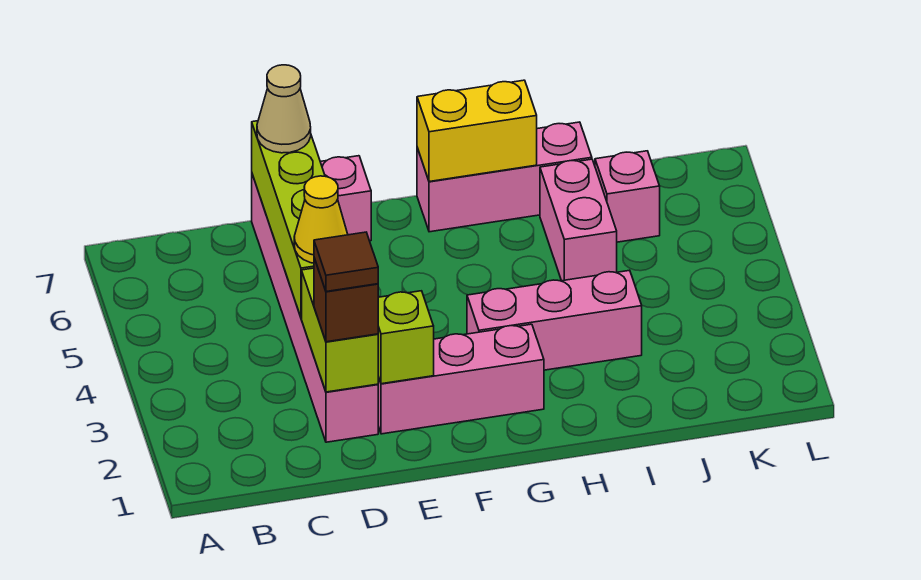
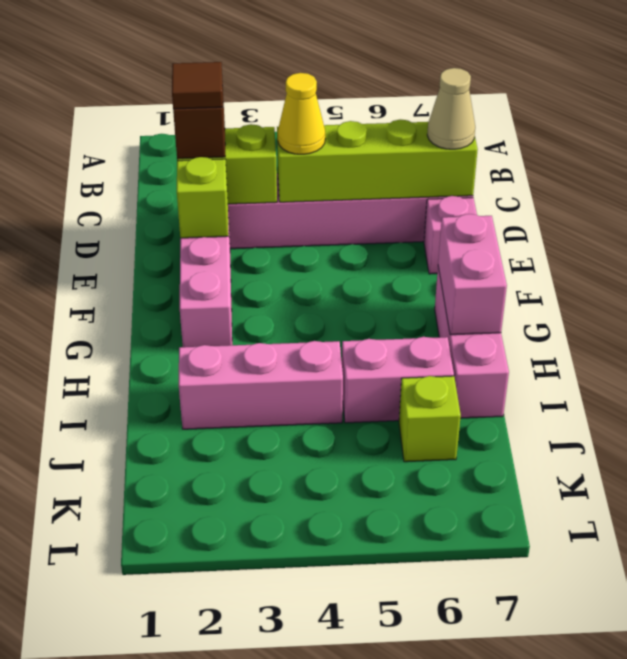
pink 1x3 brick [467,270,642,370] -> pink 1x3 brick turned to [179,341,343,429]
yellow 1x2 brick [417,80,537,182] -> pink 1x2 brick [438,214,507,335]
pink 1x1 brick [595,151,660,242] -> lime 1x1 brick [399,376,461,462]

